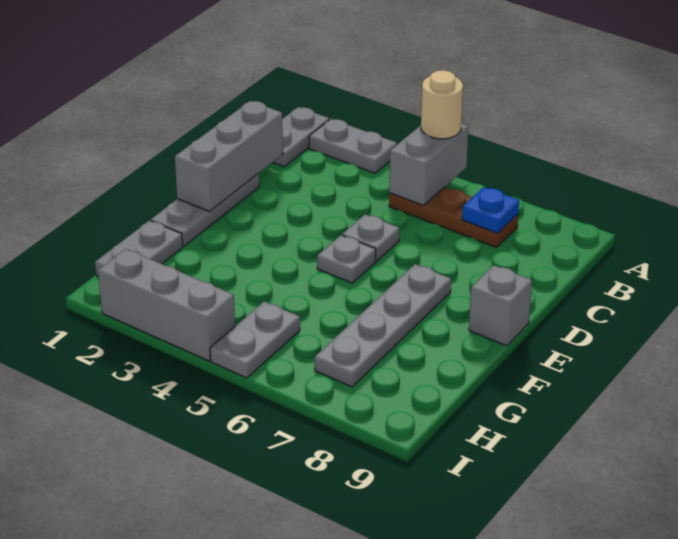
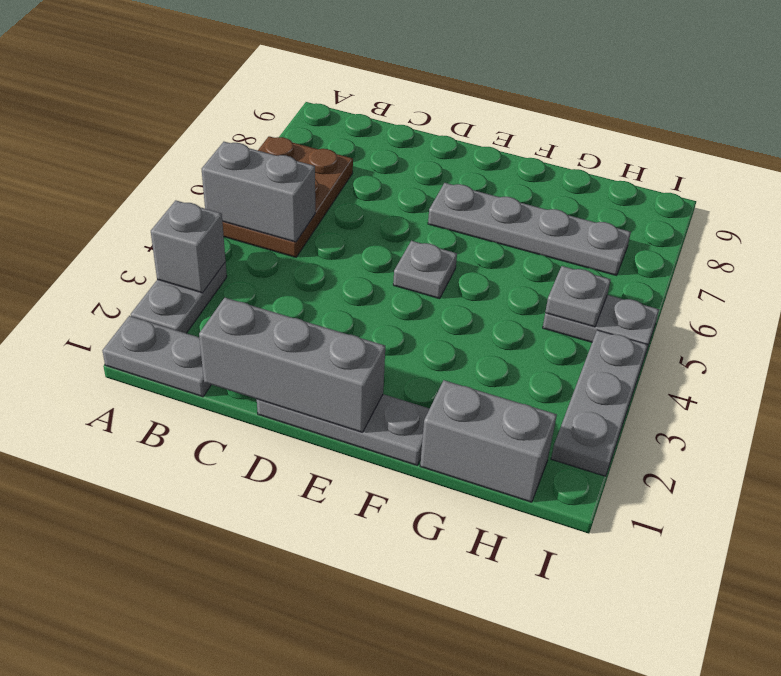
tan 1x1 round brick [421,70,463,139] -> none
brown 1x3 plate [389,187,518,247] -> brown 2x3 plate [222,136,353,257]
blue 1x1 plate [462,187,519,233] -> none
grey 1x1 plate [342,214,399,261] -> grey 1x1 plate moved to [545,266,611,327]
grey 1x1 brick [469,265,532,346] -> grey 1x1 brick moved to [151,200,226,293]
grey 1x2 plate [95,221,183,276] -> grey 1x2 brick [420,380,557,502]
grey 1x3 brick [98,249,235,361] -> grey 1x3 plate [551,330,648,476]

